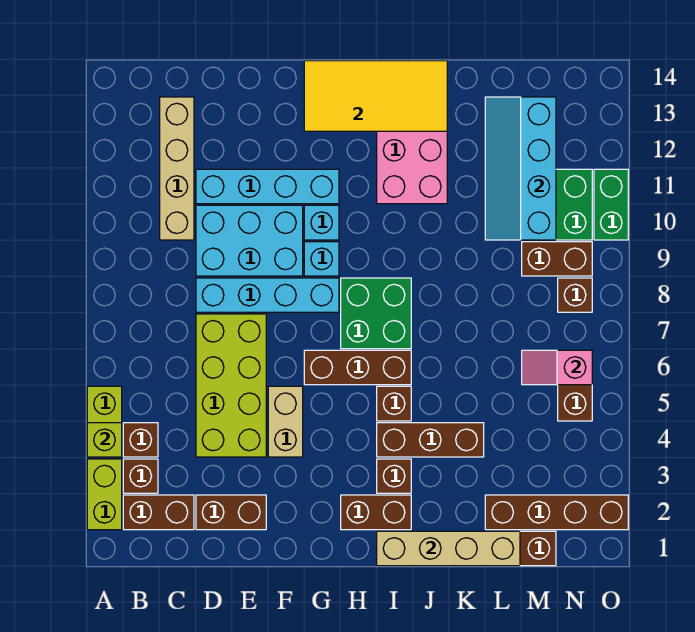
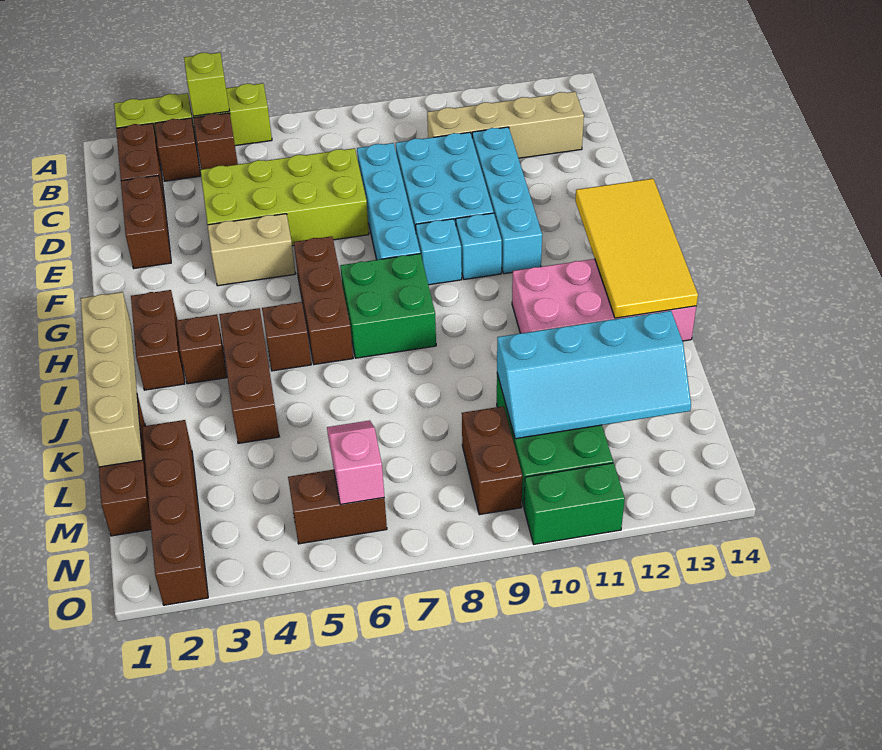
cyan 2x4 slope [485,97,556,240] -> cyan 2x4 slope turned to [497,311,691,439]
brown 1x1 brick [558,278,592,312] -> none

